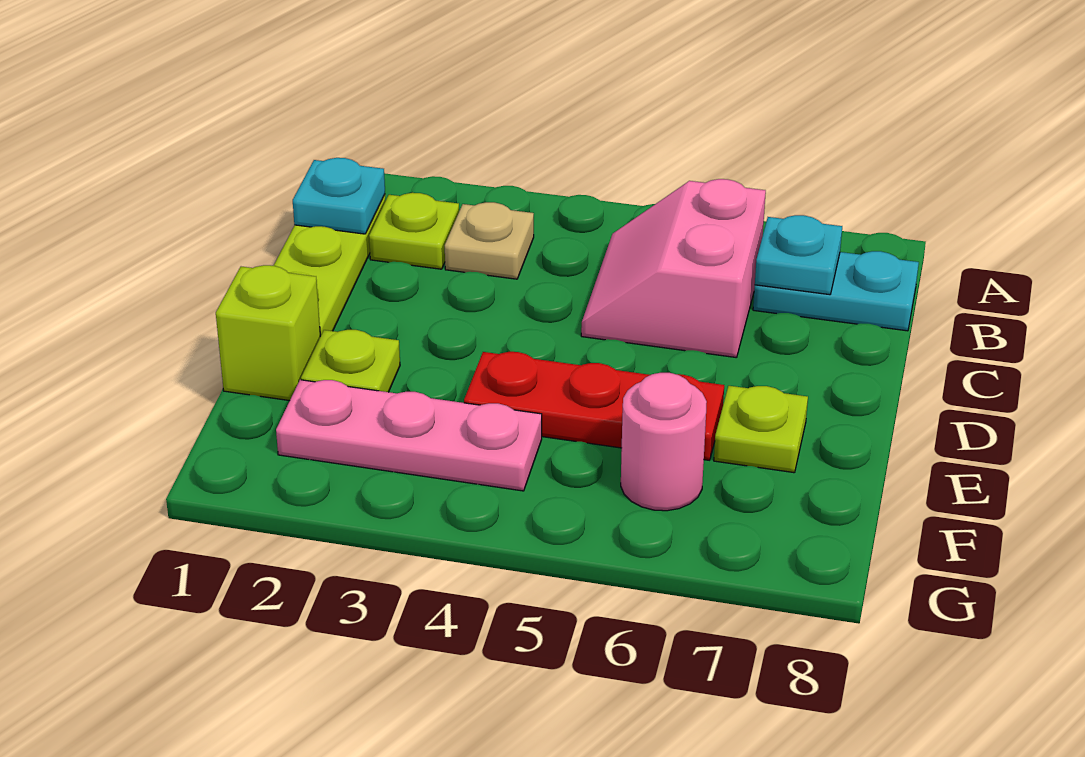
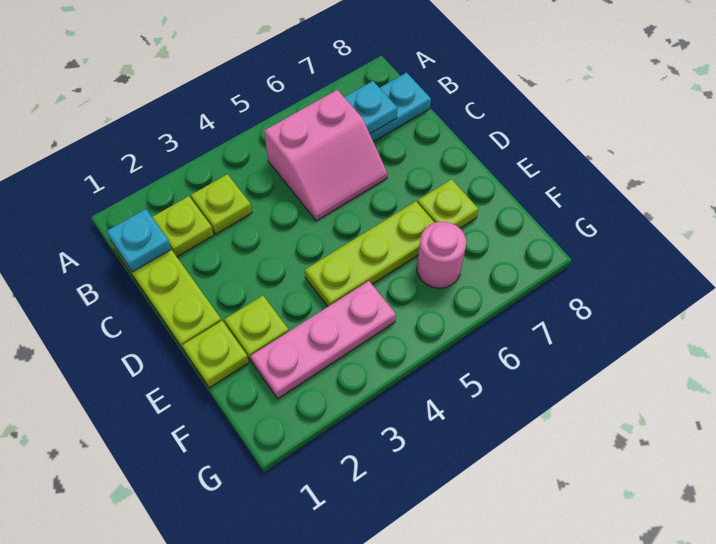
tan 1x1 plate [445,202,534,279] -> lime 1x1 plate [191,174,252,234]
pink 2x2 slope [581,179,766,358] -> pink 2x2 slope turned to [264,90,387,221]
lime 1x1 brick [216,265,320,401] -> lime 1x1 plate [182,321,249,388]
red 1x3 plate [464,352,724,460] -> lime 1x3 plate [305,201,435,306]

